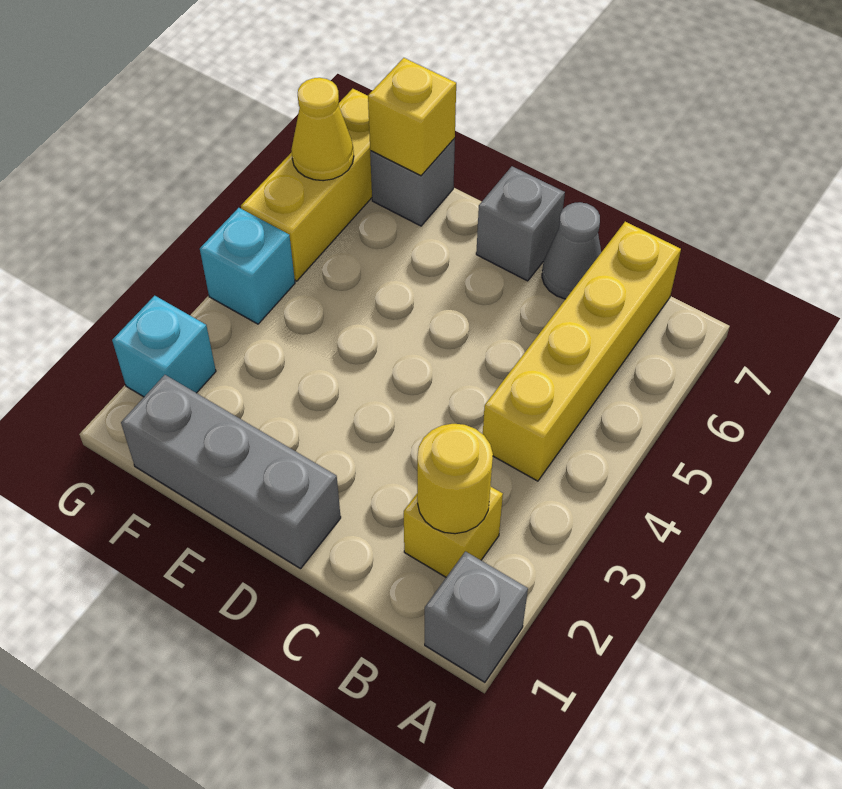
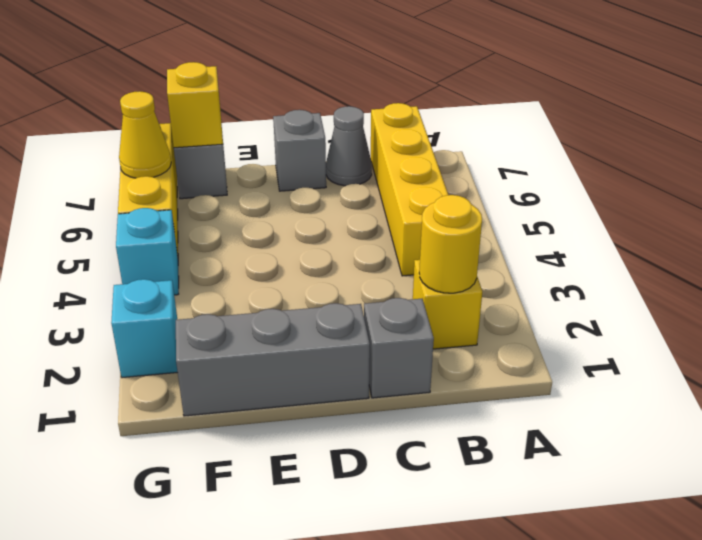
grey 1x1 brick [425,551,528,682] -> grey 1x1 brick moved to [364,298,434,398]

